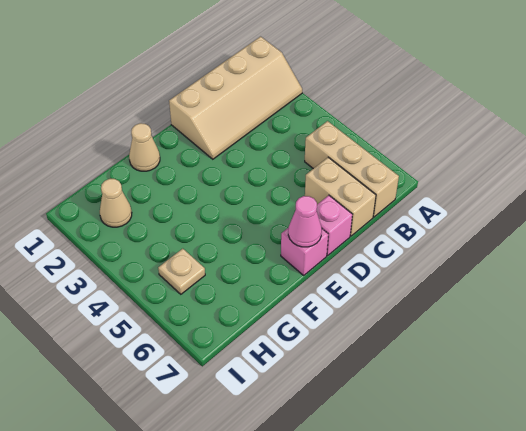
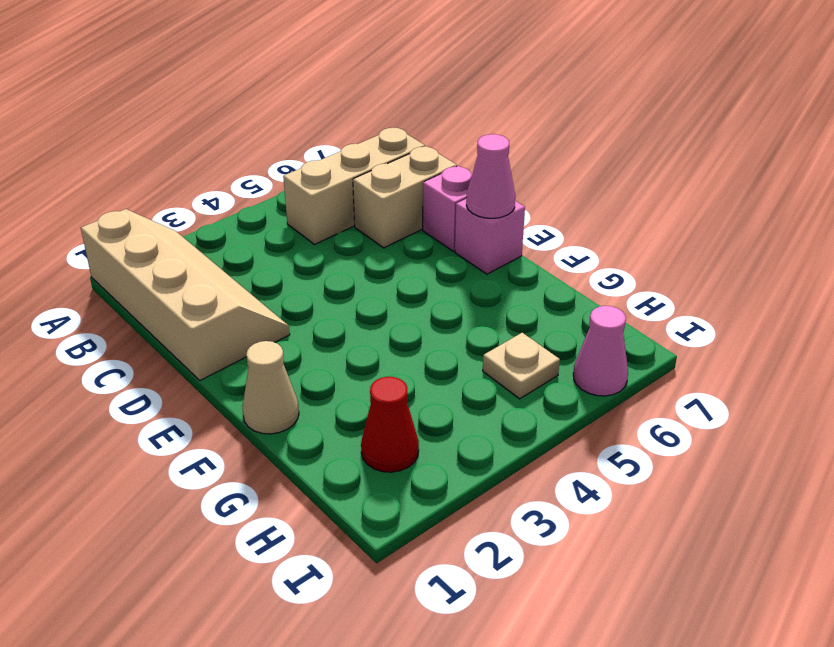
tan 1x1 cone [100,179,132,227] -> red 1x1 cone [361,377,419,472]
none -> pink 1x1 cone [573,306,628,396]

